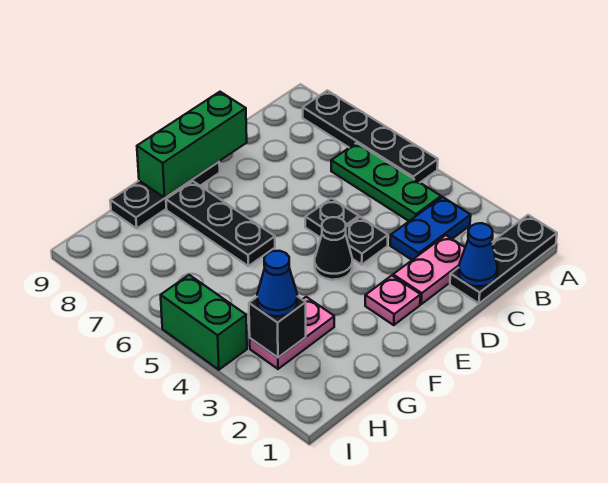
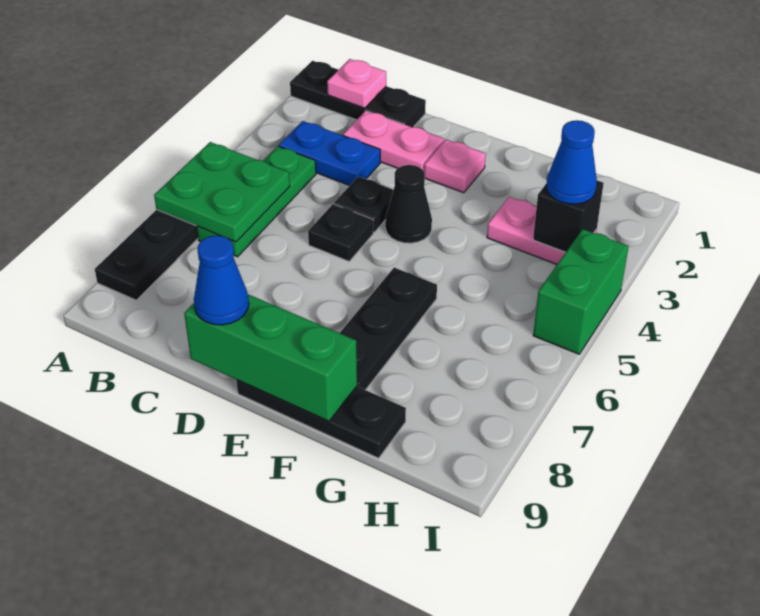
none -> green 2x2 plate [154,142,290,242]
none -> pink 1x1 plate [327,59,386,108]
blue 1x1 cone [459,223,497,286] -> blue 1x1 cone moved to [194,235,249,325]

